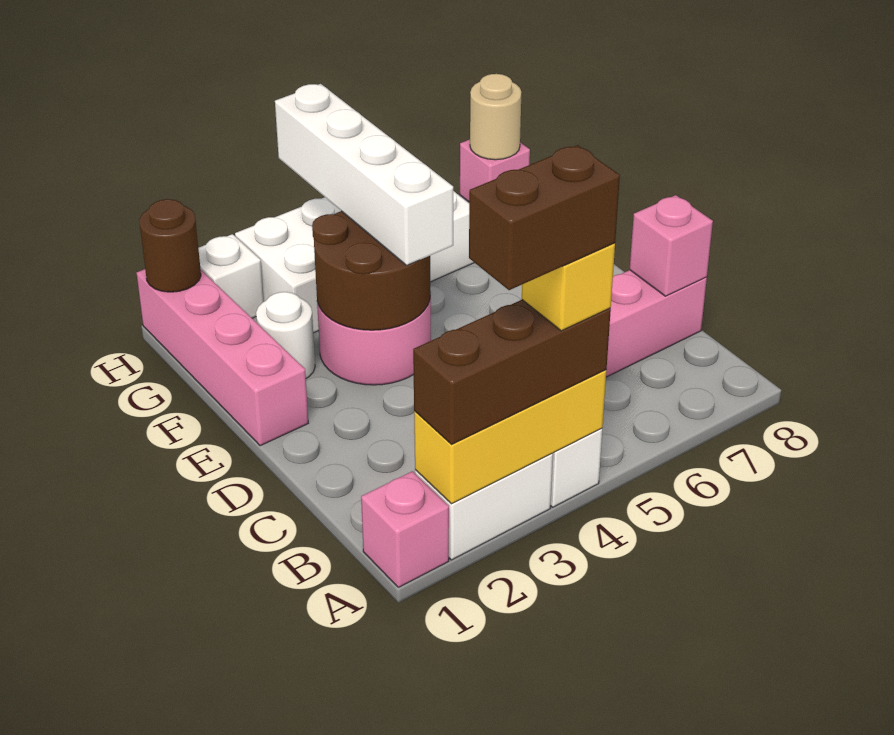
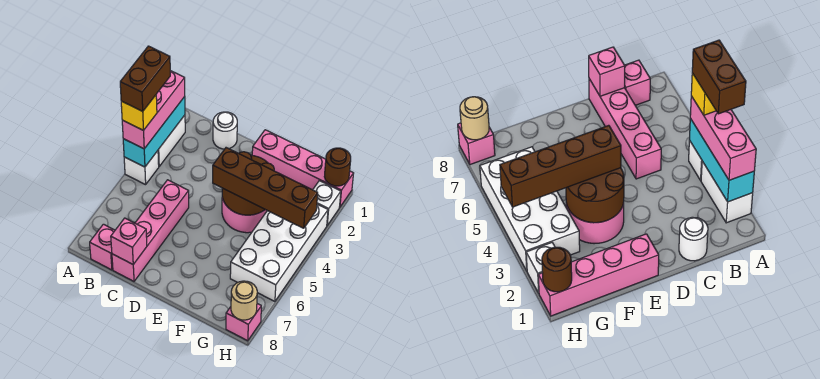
pink 1x1 brick [361,471,449,587] -> pink 1x1 brick moved to [90,224,115,270]
yellow 1x3 brick [414,370,606,504] -> cyan 1x3 brick [123,97,185,167]
brown 1x3 brick [413,300,611,444] -> pink 1x3 brick [122,71,185,149]
white 1x4 brick [275,84,453,265] -> brown 1x4 brick [213,148,318,228]
white 1x1 round brick [256,292,315,378] -> white 1x1 round brick moved to [213,112,237,149]

